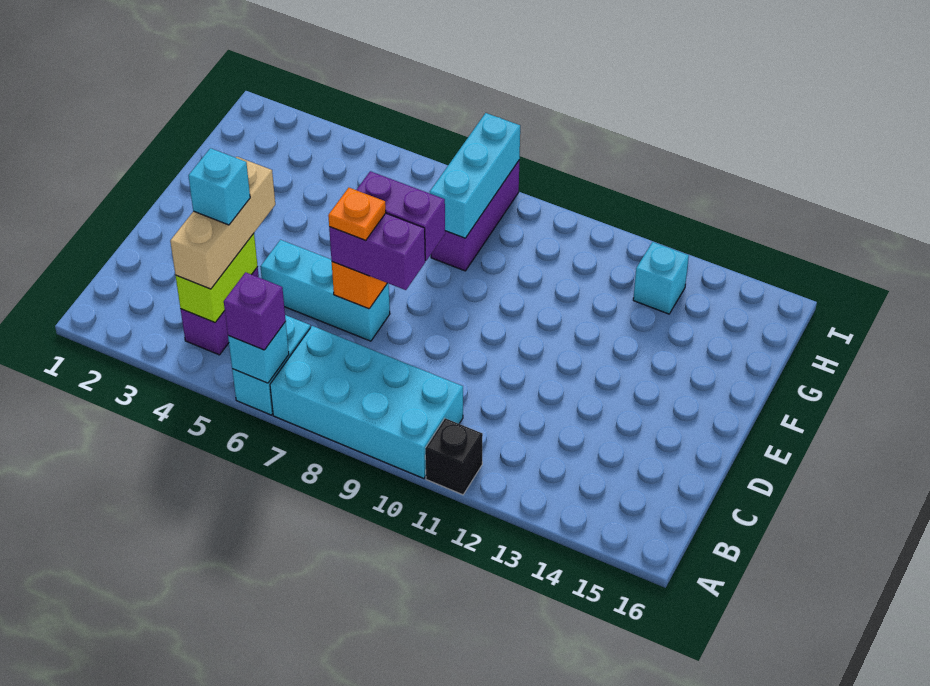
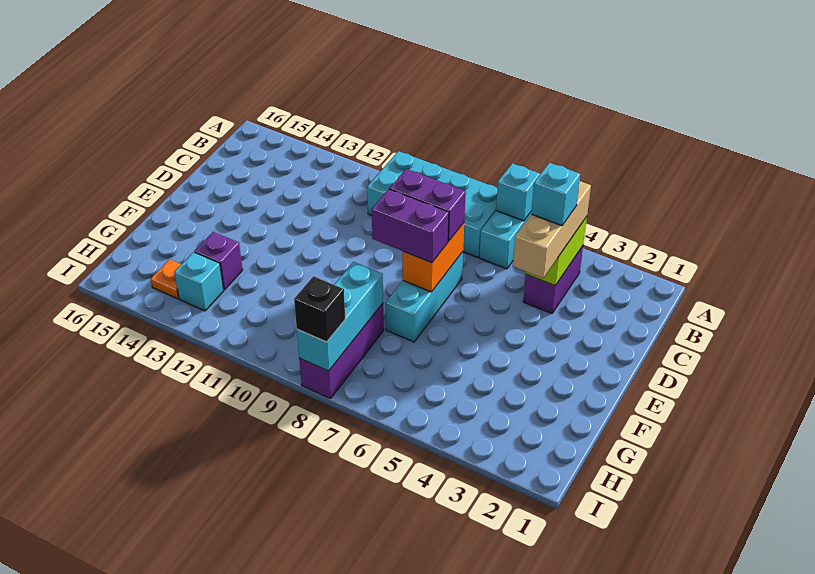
purple 1x1 brick [224,272,286,350] -> purple 1x1 brick moved to [194,232,242,290]
black 1x1 brick [425,418,483,495] -> black 1x1 brick moved to [294,276,345,342]
cyan 1x3 brick [260,240,390,341] -> cyan 1x3 brick turned to [385,252,463,342]
orange 1x1 plate [328,188,386,241] -> orange 1x1 plate moved to [151,259,181,299]

